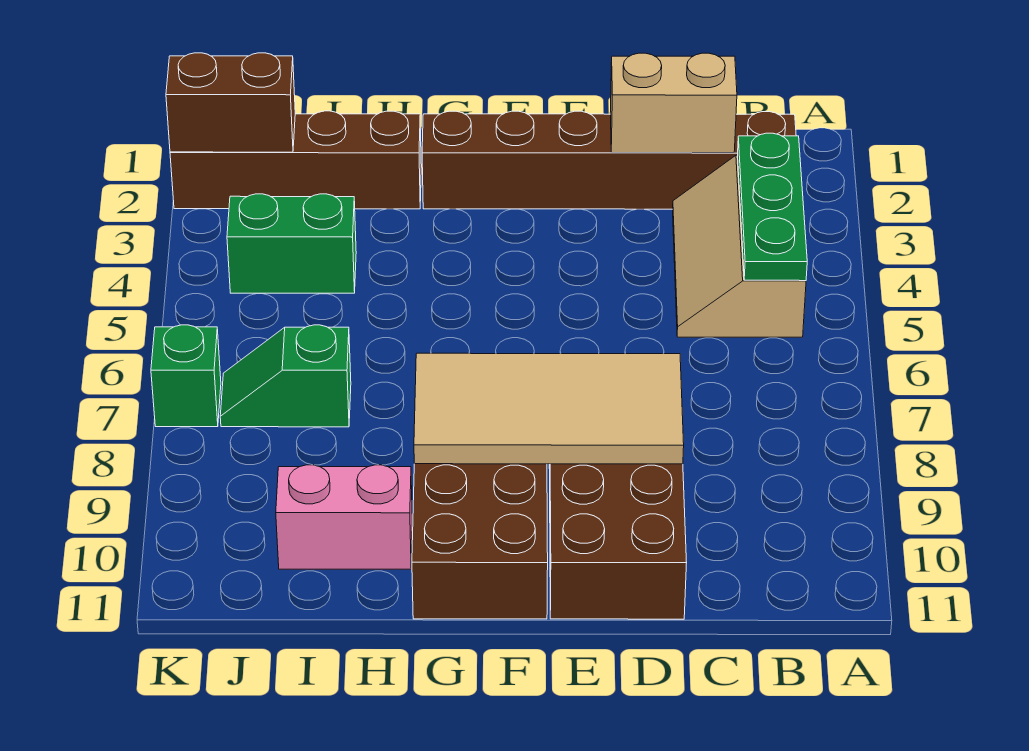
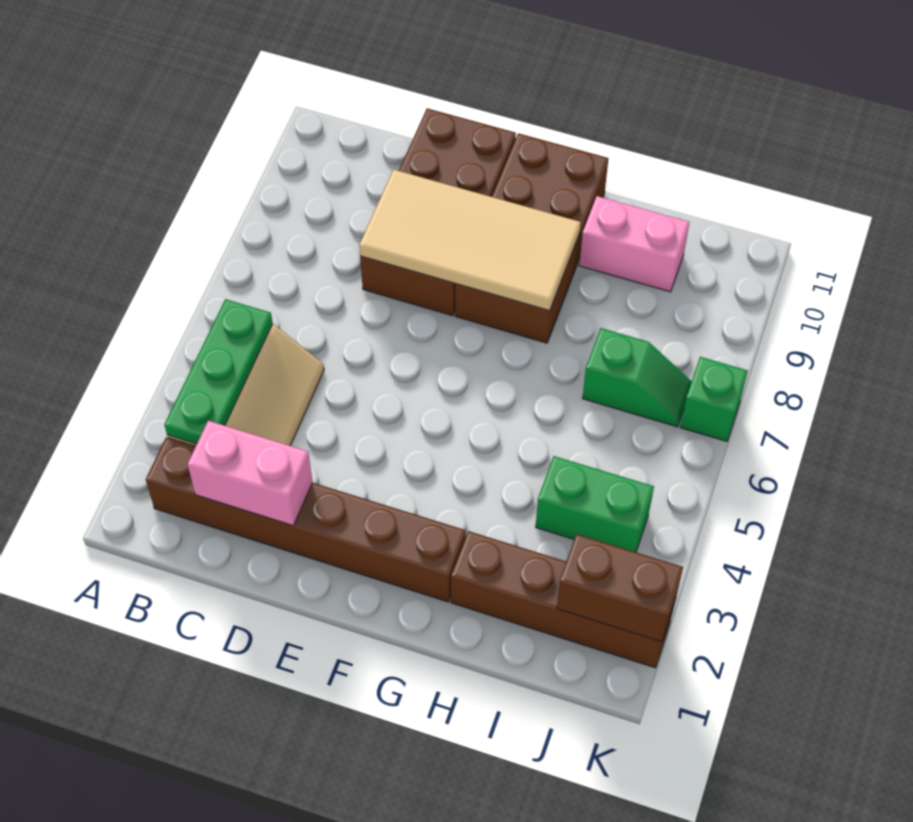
tan 1x2 brick [610,53,737,153] -> pink 1x2 brick [188,421,313,526]

